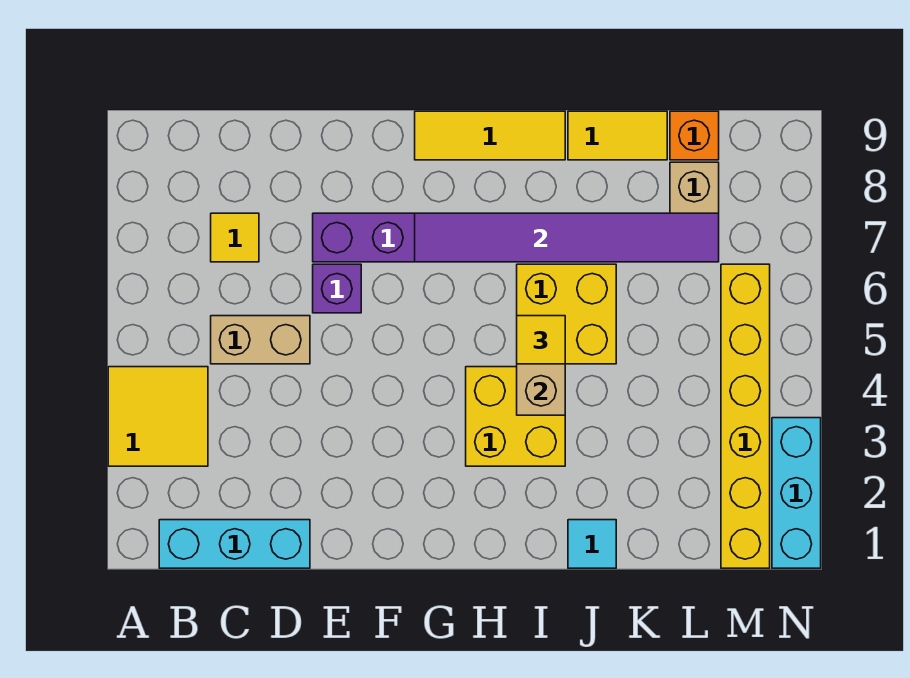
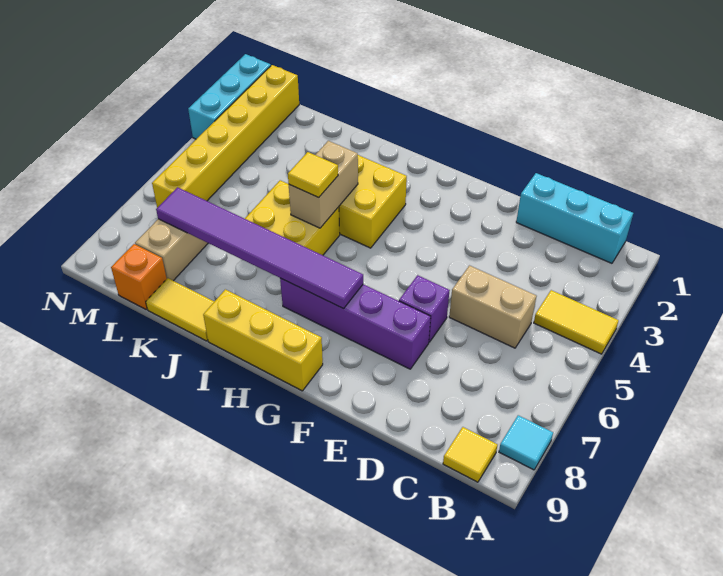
yellow 2x2 tile [108,367,208,466] -> yellow 1x2 tile [534,290,619,354]
yellow 1x1 tile [211,213,259,262] -> yellow 1x1 tile moved to [443,427,497,482]
yellow 1x3 tile [415,111,565,160] -> yellow 1x3 brick [203,289,323,391]
cyan 1x1 tile [568,520,616,568] -> cyan 1x1 tile moved to [499,415,553,470]

